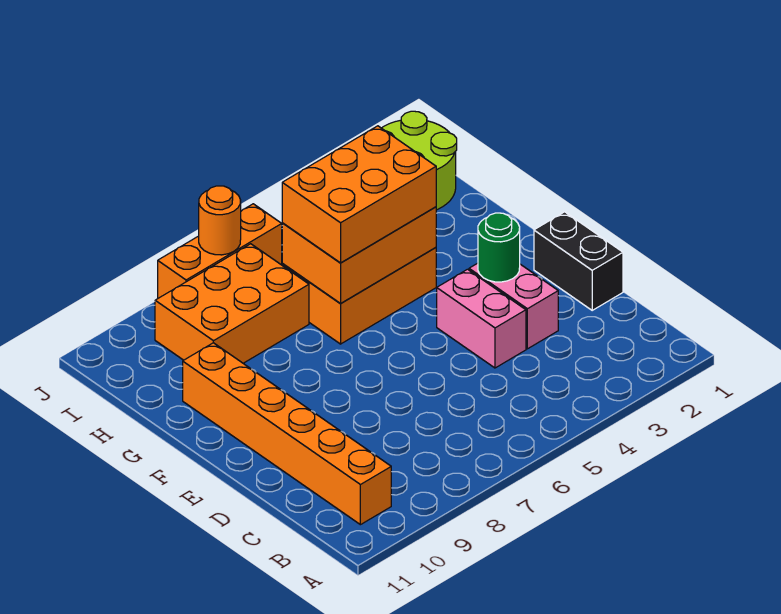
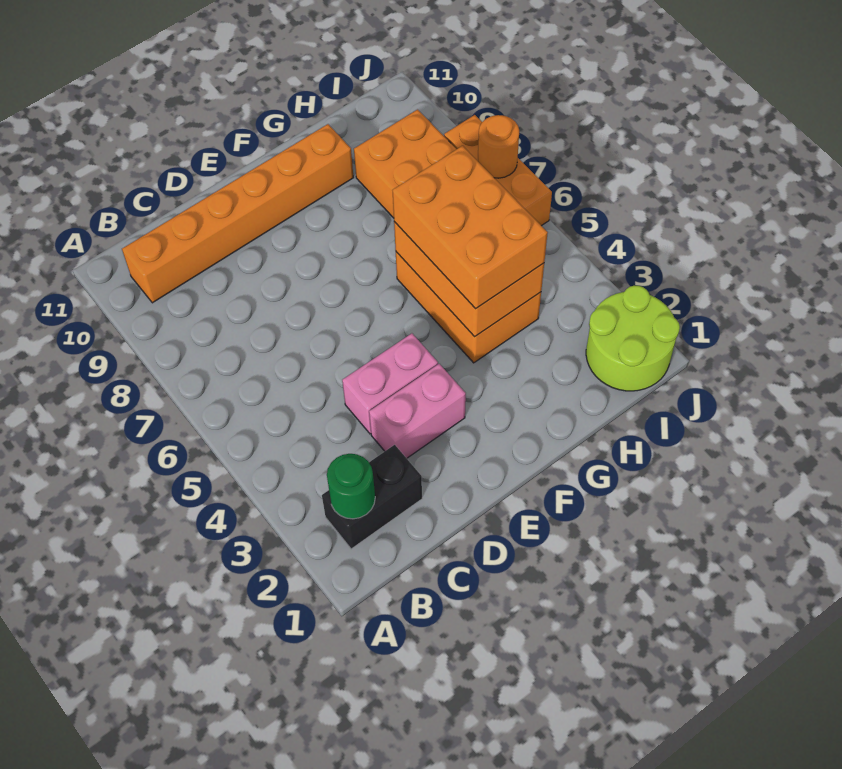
black 1x2 brick [534,212,623,310] -> black 1x2 brick moved to [322,445,422,549]
green 1x1 round brick [478,213,520,282] -> green 1x1 round brick moved to [327,454,375,519]

